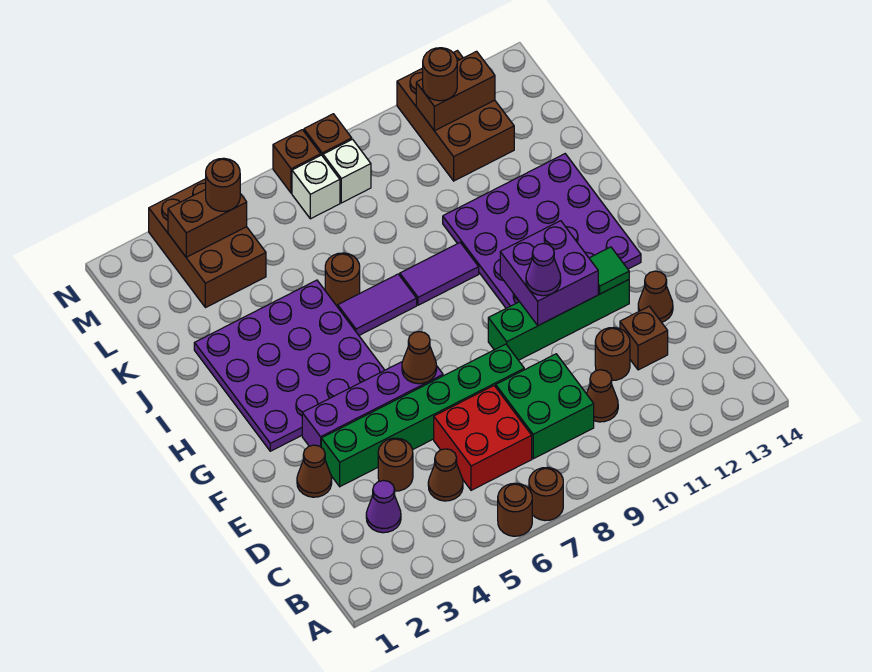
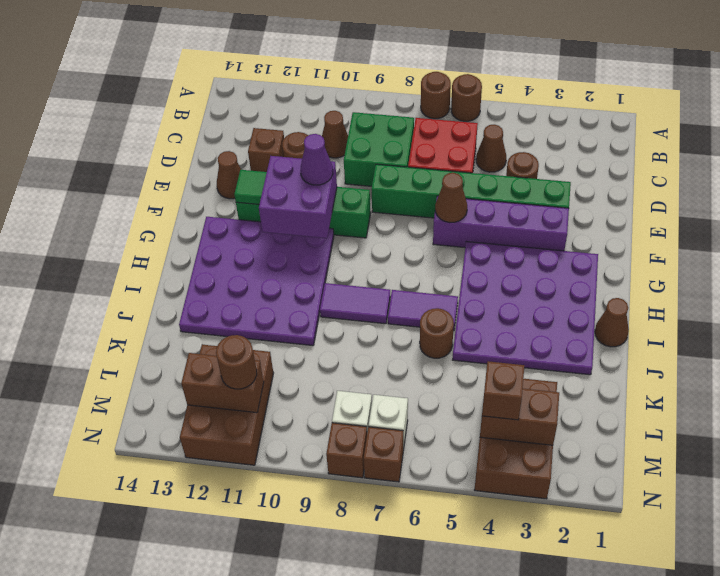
purple 1x1 cone [366,481,401,533] -> none
brown 1x1 cone [297,445,332,497] -> brown 1x1 cone moved to [595,298,629,347]
brown 1x1 round brick [206,158,240,211] -> brown 1x1 brick [482,361,524,420]

